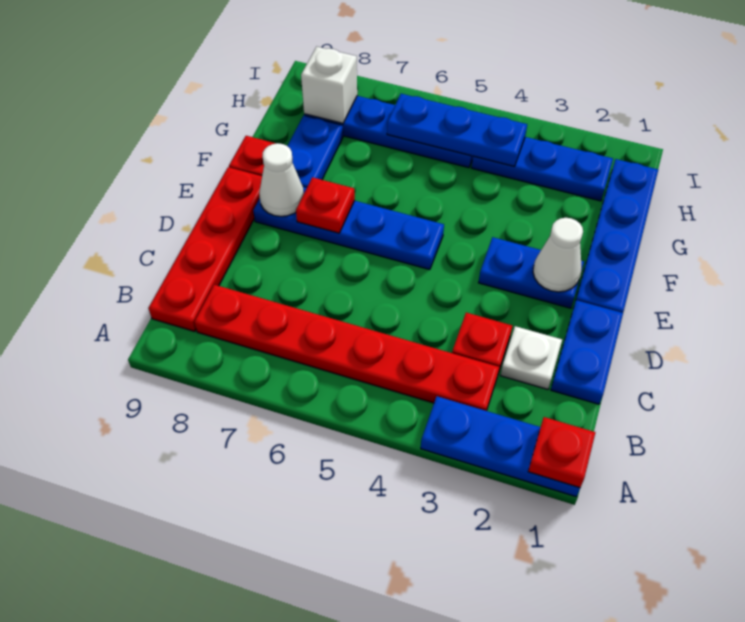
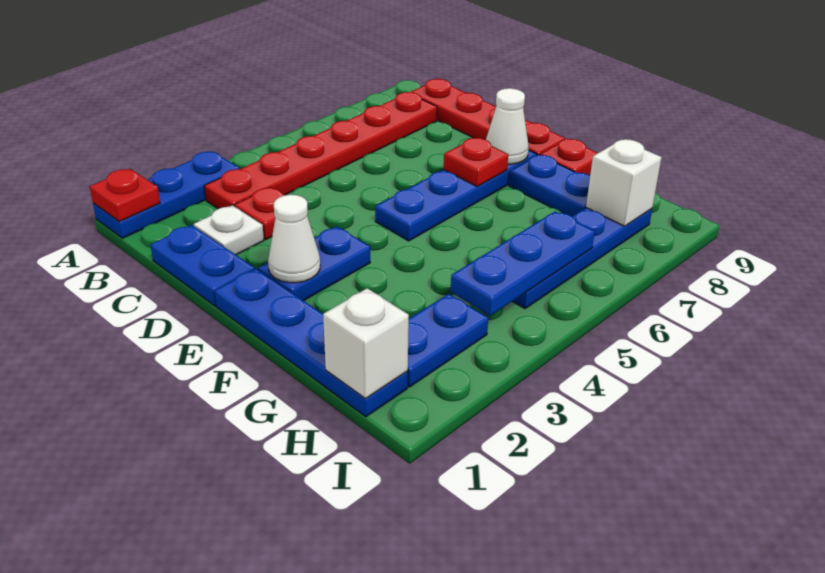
none -> white 1x1 brick [323,288,409,399]
blue 1x3 plate [471,137,613,201] -> blue 1x2 plate [408,294,488,387]

